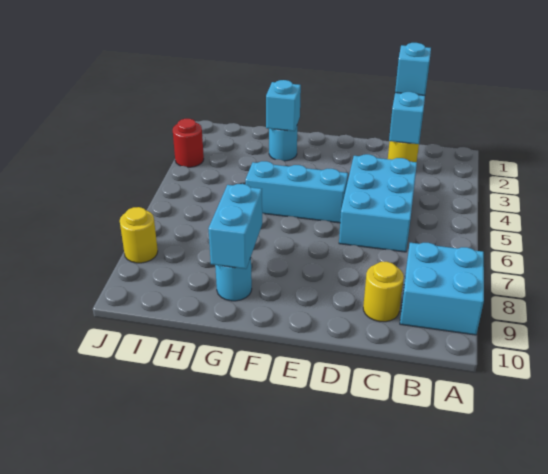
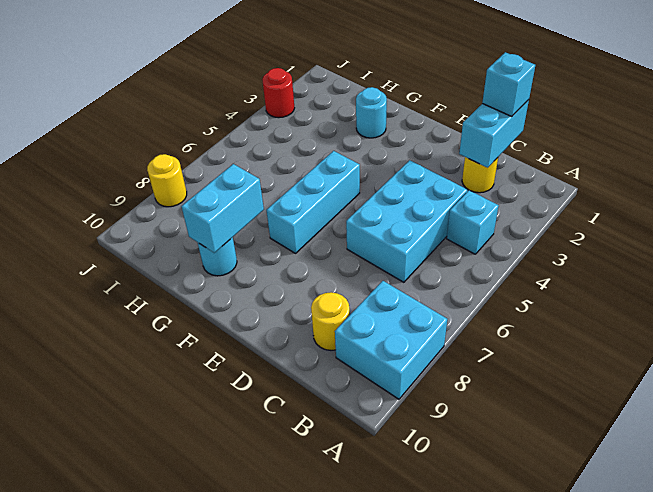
cyan 1x3 brick [245,161,348,223] -> cyan 1x3 brick turned to [266,151,360,253]
cyan 1x1 brick [266,80,301,131] -> cyan 1x1 brick moved to [447,190,499,254]

